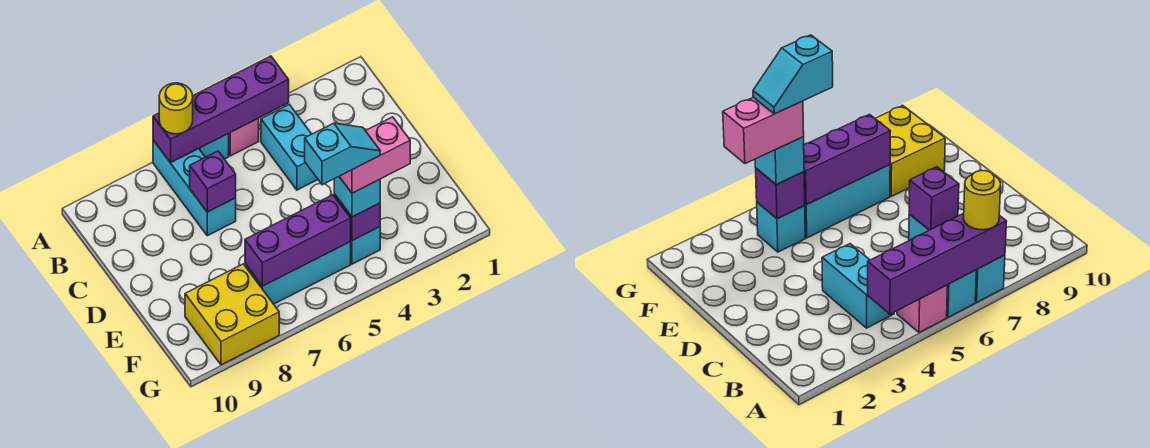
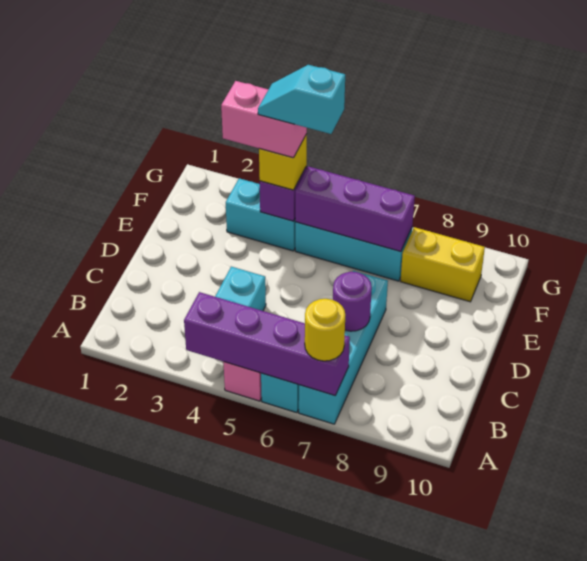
cyan 1x3 brick [153,140,236,236] -> cyan 1x4 brick [299,271,388,424]
purple 1x1 brick [190,151,236,212] -> purple 1x1 round brick [333,272,372,331]
cyan 1x1 brick [350,227,380,264] -> cyan 1x2 brick [226,178,295,251]
cyan 1x1 brick [334,177,380,217] -> yellow 1x1 brick [259,134,307,190]
yellow 2x2 brick [185,264,279,365] -> yellow 1x2 brick [400,227,485,302]

